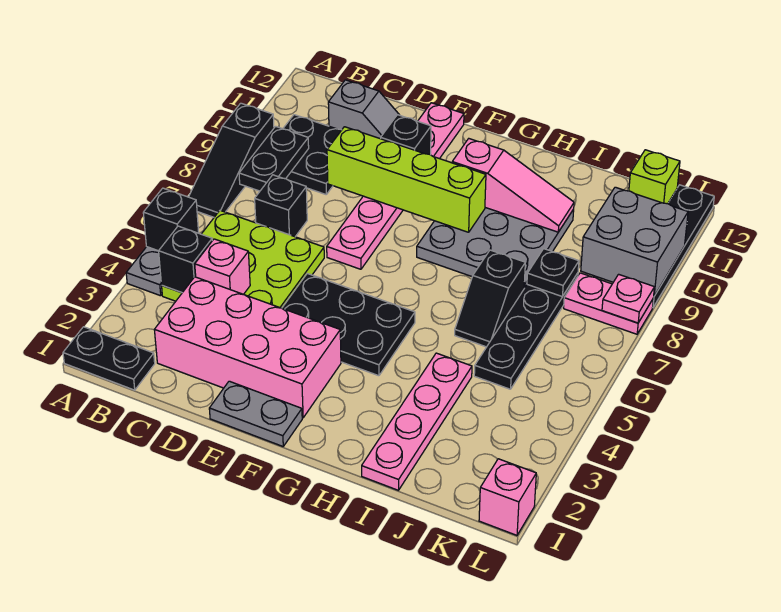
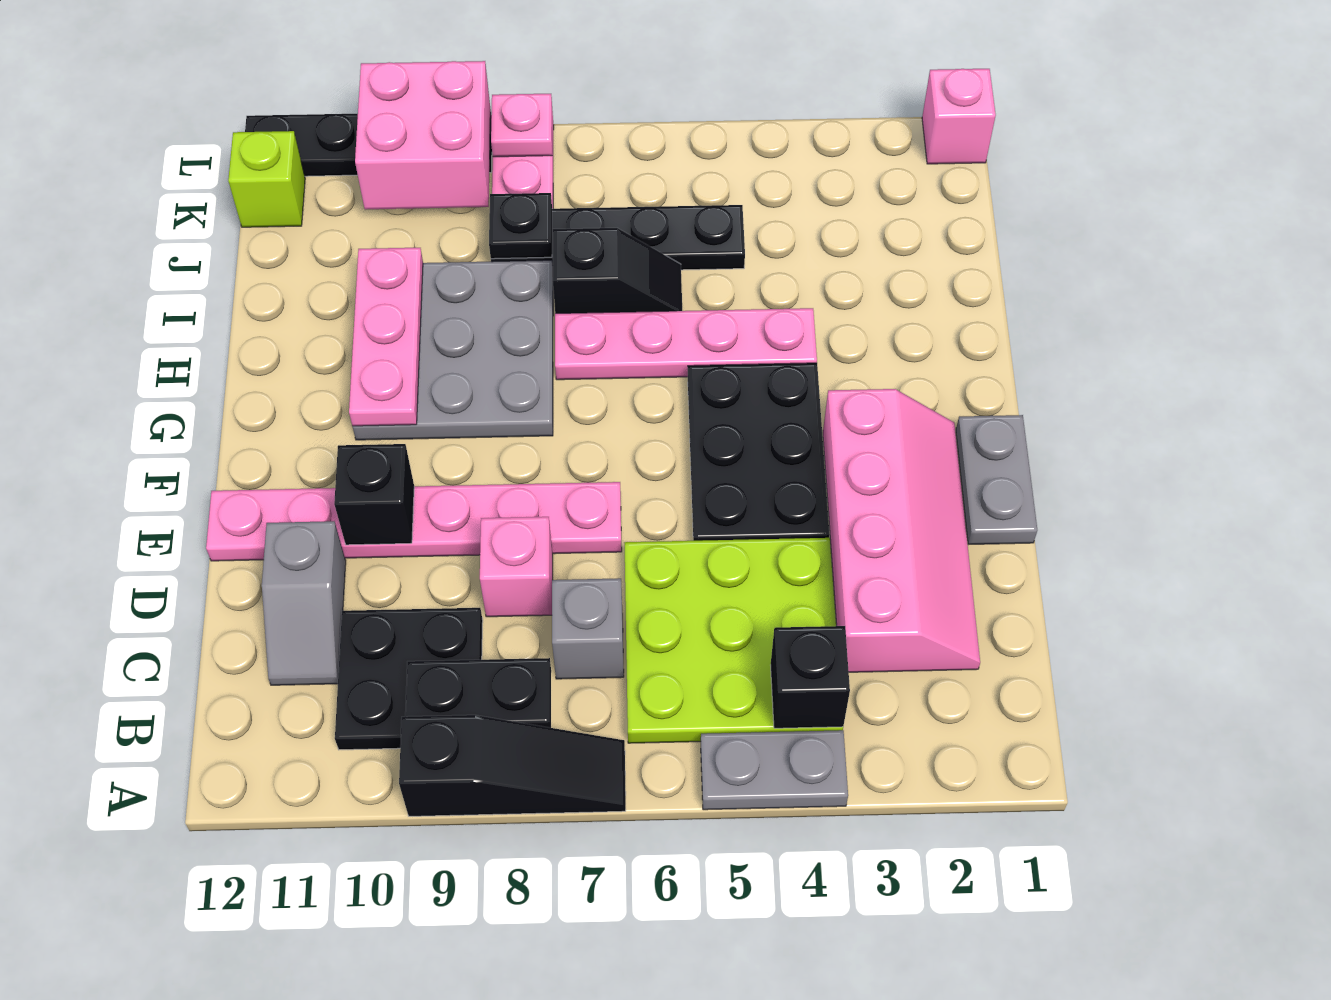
black 1x2 plate [63,327,155,390] -> none
black 1x1 brick [143,188,199,251] -> none
pink 2x4 brick [154,277,341,418] -> pink 2x4 slope [823,389,980,672]
pink 1x1 brick [195,239,250,294] -> pink 1x1 brick moved to [480,517,553,617]
black 1x1 brick [255,175,307,237] -> grey 1x1 brick [552,578,624,679]
grey 1x2 slope [328,80,399,139] -> grey 1x2 slope turned to [262,521,346,685]
lime 1x4 brick [327,127,486,232] -> none
pink 1x3 slope [452,139,574,232] -> pink 1x3 plate [349,248,423,426]
pink 1x4 plate [362,353,472,490] -> pink 1x4 plate moved to [555,308,817,380]
grey 2x2 brick [581,187,688,296] -> pink 2x2 brick [355,61,491,209]

